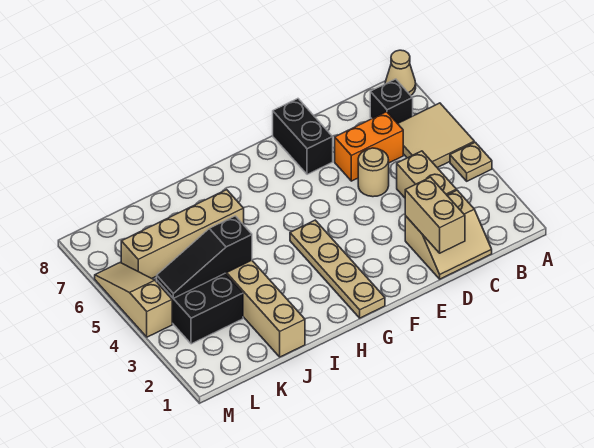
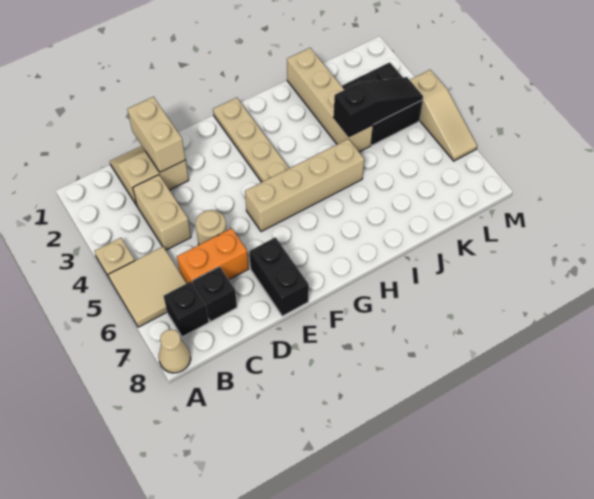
none -> black 1x1 brick [193,266,237,322]
tan 1x4 brick [121,190,244,278] -> tan 1x4 brick moved to [245,139,364,232]

